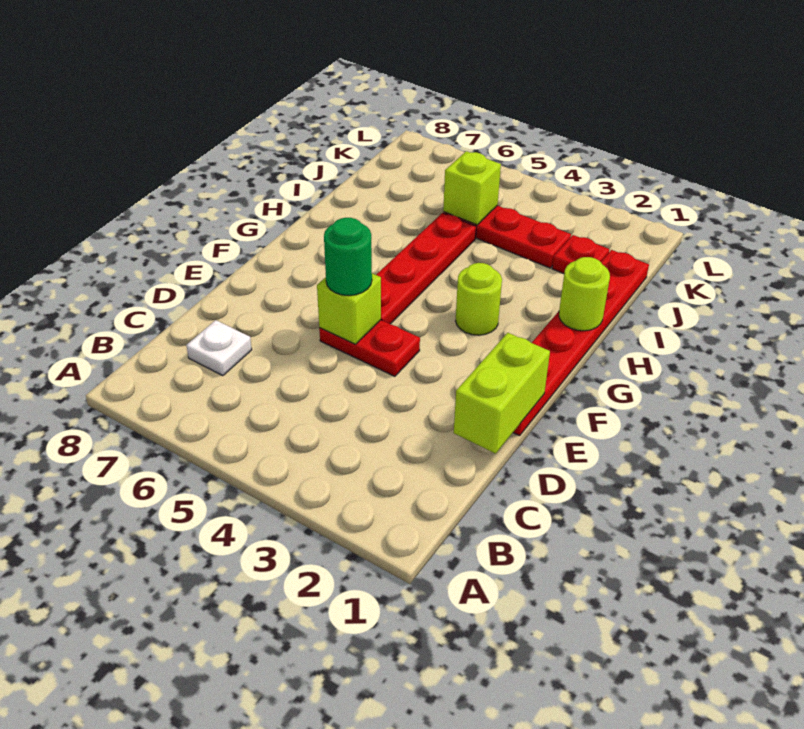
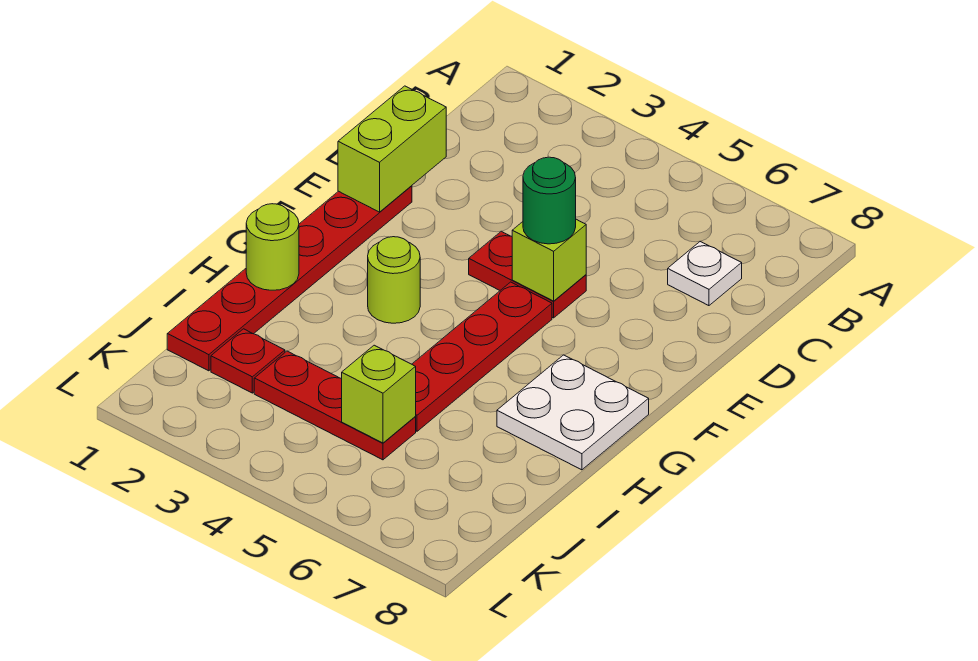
none -> white 2x2 plate [497,355,649,470]

